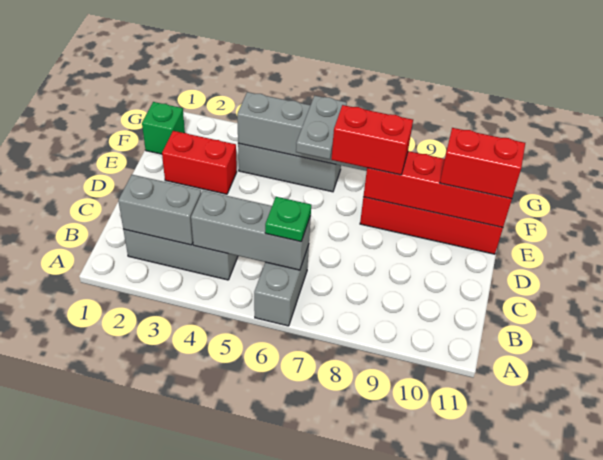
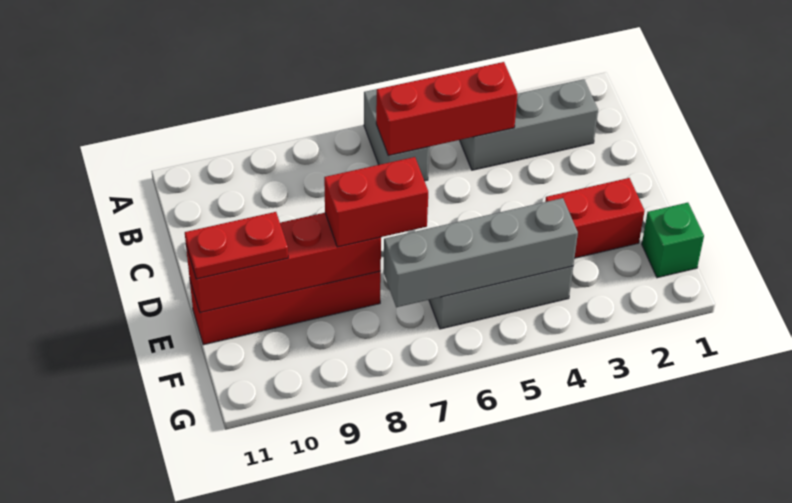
grey 1x2 brick [118,175,201,245] -> none
grey 1x3 brick [191,191,311,270] -> red 1x3 brick [376,62,518,156]
green 1x1 plate [265,197,311,242] -> none
grey 1x2 plate [296,96,347,159] -> none
red 1x2 brick [440,128,525,199] -> red 1x2 plate [185,212,288,279]

